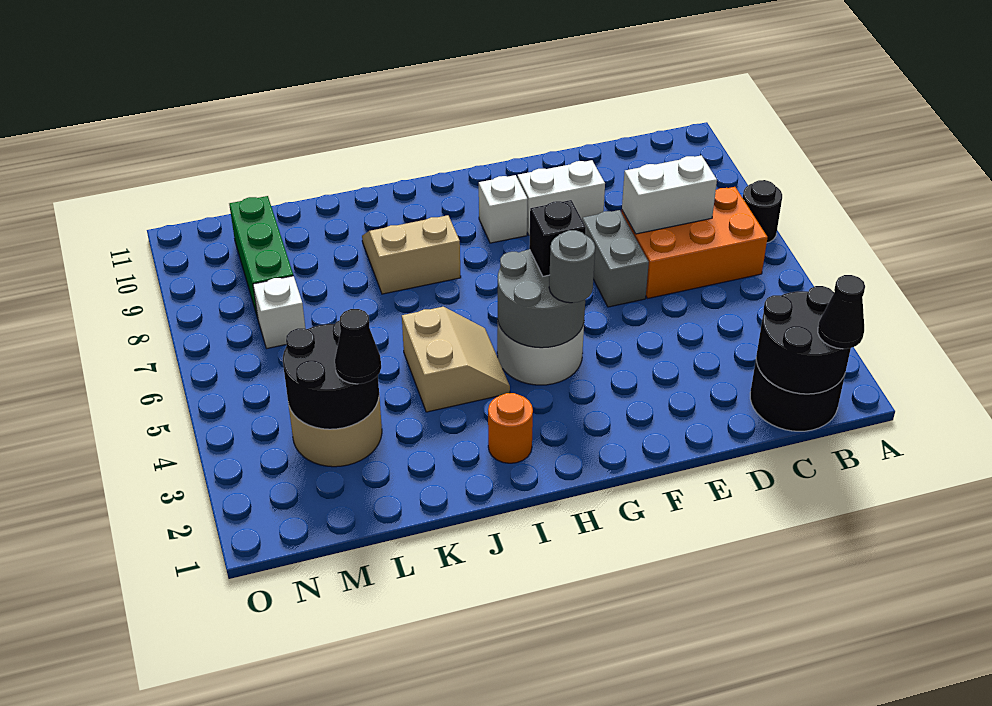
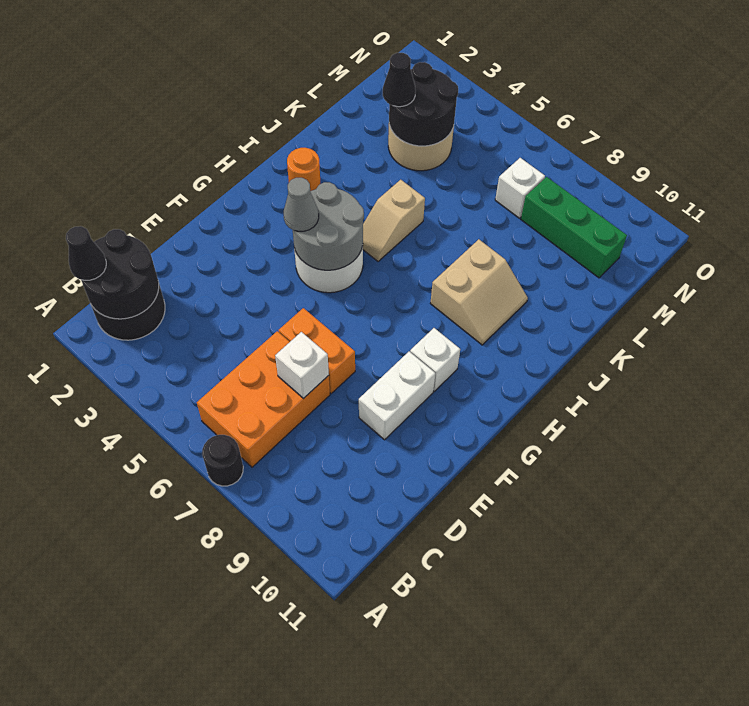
white 1x2 brick [622,155,717,234] -> white 1x1 brick [275,332,329,399]
grey 1x2 brick [582,210,649,307] -> orange 1x2 brick [279,308,355,394]
grey 1x1 round brick [549,230,595,303] -> grey 1x1 cone [284,178,319,231]
black 1x1 brick [529,200,586,276] -> none
tan 2x2 slope [402,307,510,412] -> tan 1x2 slope [363,180,425,261]

